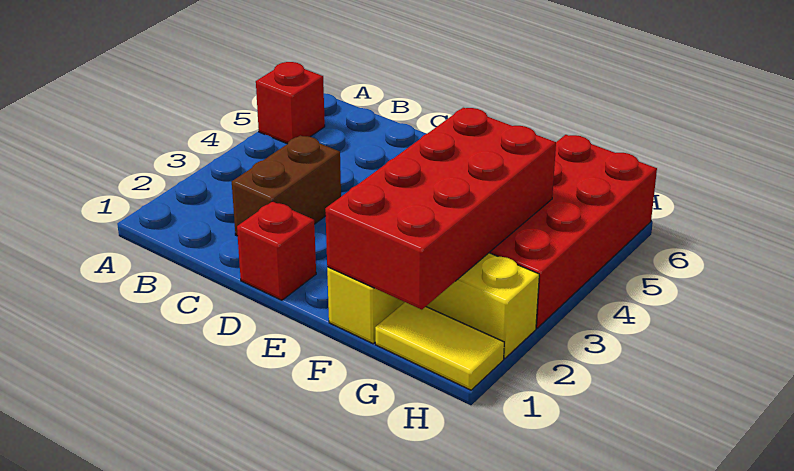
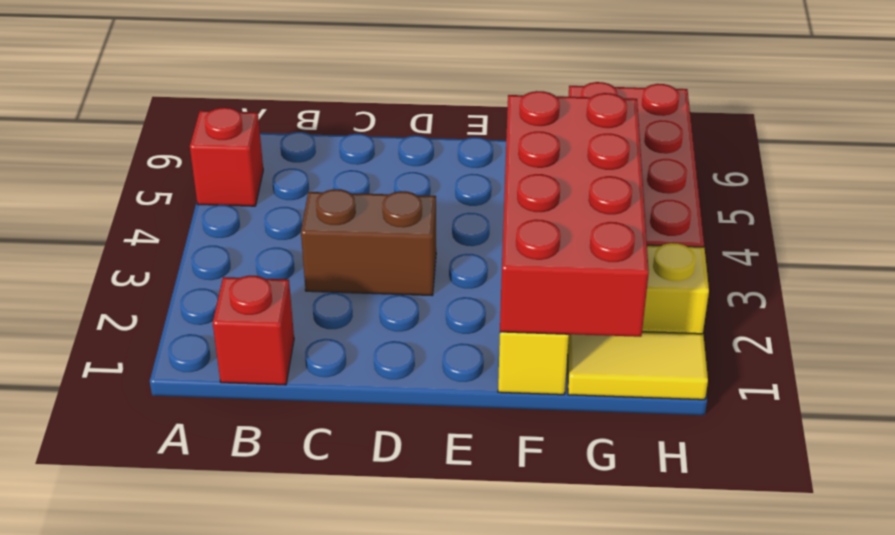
brown 1x2 brick [232,135,341,236] -> brown 1x2 brick turned to [301,189,436,296]
red 1x1 brick [237,201,316,300] -> red 1x1 brick moved to [213,275,294,385]

